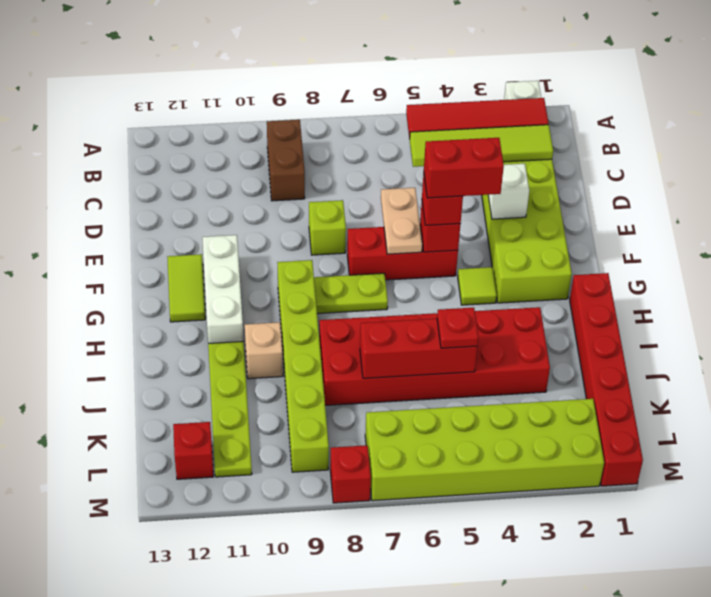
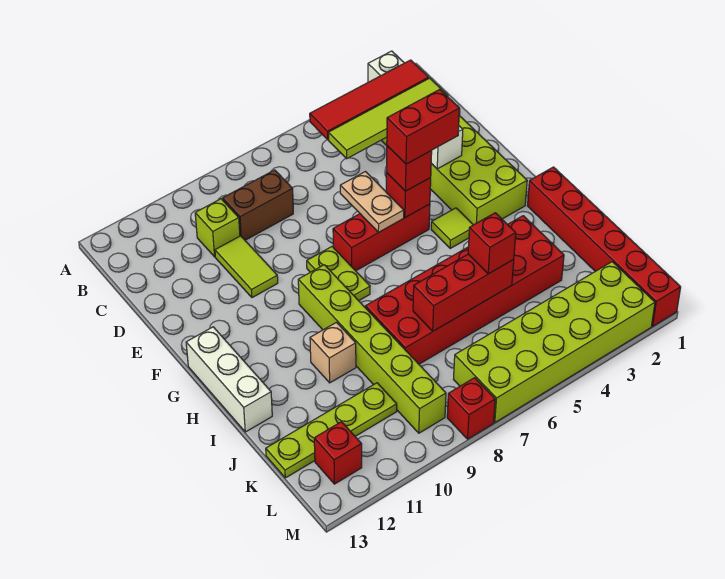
brown 1x2 brick [267,120,305,201] -> brown 1x2 brick turned to [222,170,293,240]
lime 1x1 brick [309,200,346,255] -> lime 1x1 brick moved to [195,199,240,257]
white 1x3 brick [202,235,243,343] -> white 1x3 brick moved to [186,327,272,432]
lime 1x2 tile [167,254,205,322] -> lime 1x2 tile moved to [215,236,278,298]
lime 1x2 plate [314,273,388,314] -> lime 1x2 plate turned to [307,247,370,301]
lime 1x4 plate [208,341,252,477] -> lime 1x4 plate turned to [266,383,397,478]
red 1x1 plate [437,308,478,348] -> red 1x1 brick [468,213,516,274]

